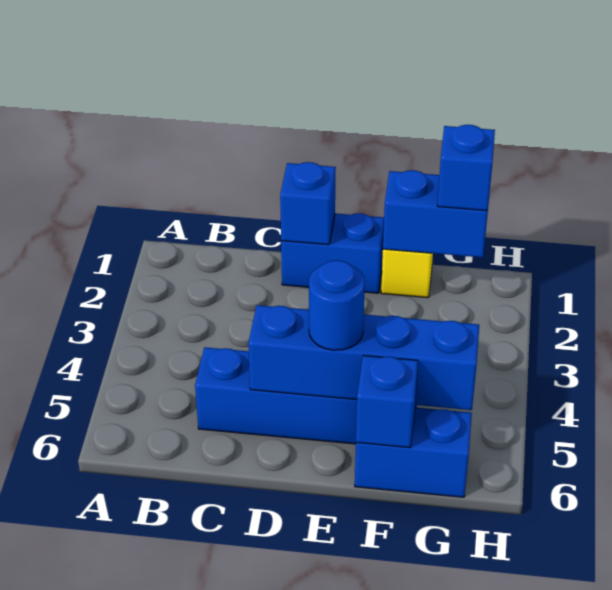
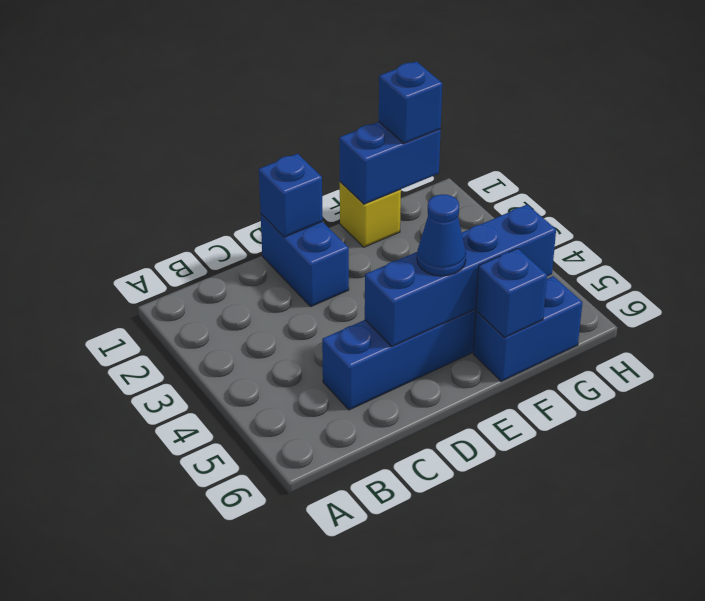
blue 1x2 brick [281,213,384,293] -> blue 1x2 brick turned to [261,214,349,306]
blue 1x1 round brick [309,260,365,350] -> blue 1x1 cone [417,194,466,276]

